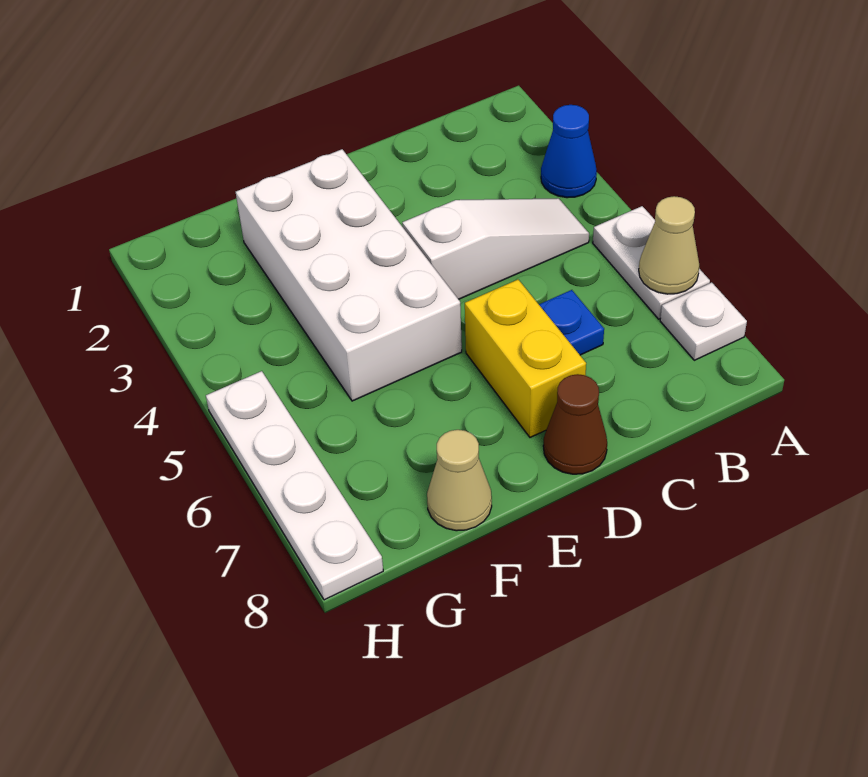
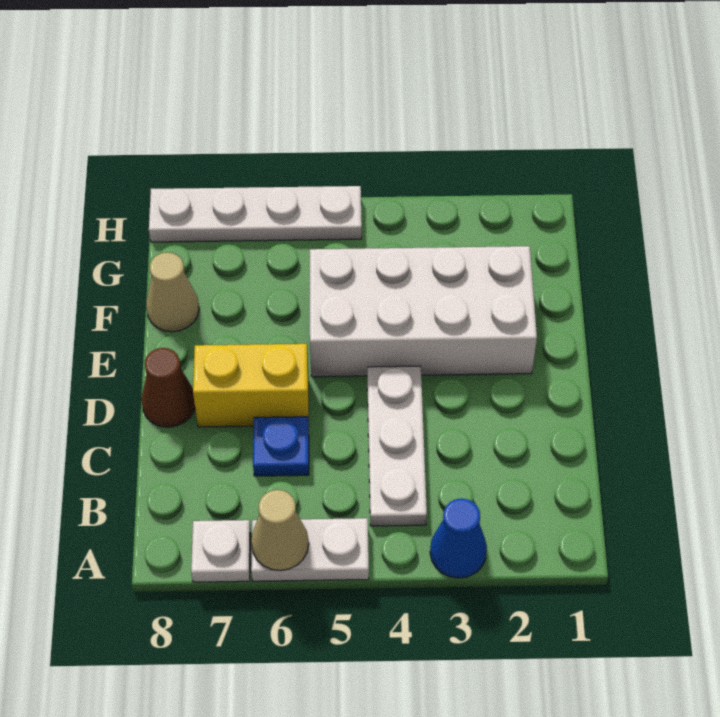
white 1x3 slope [402,198,589,299] -> white 1x3 plate [367,366,427,526]

